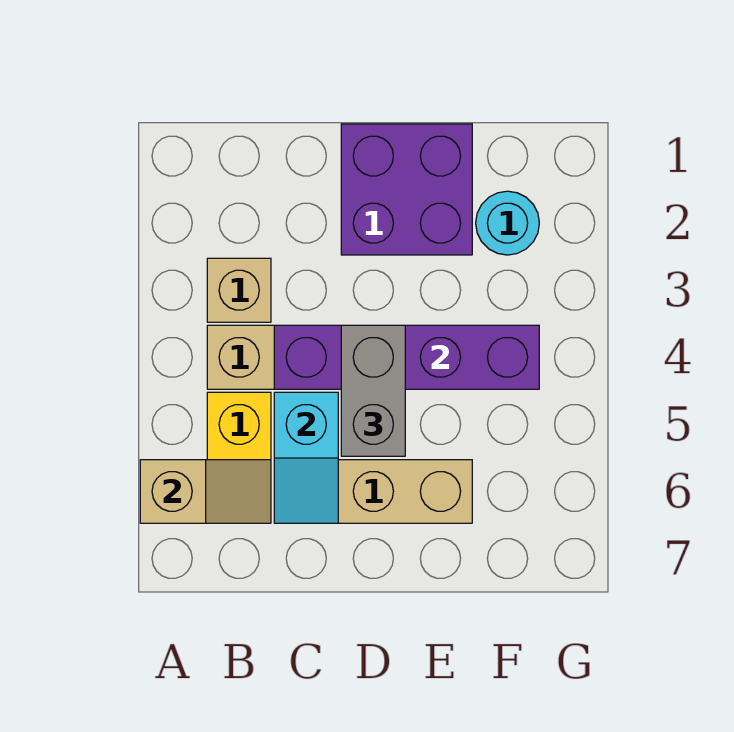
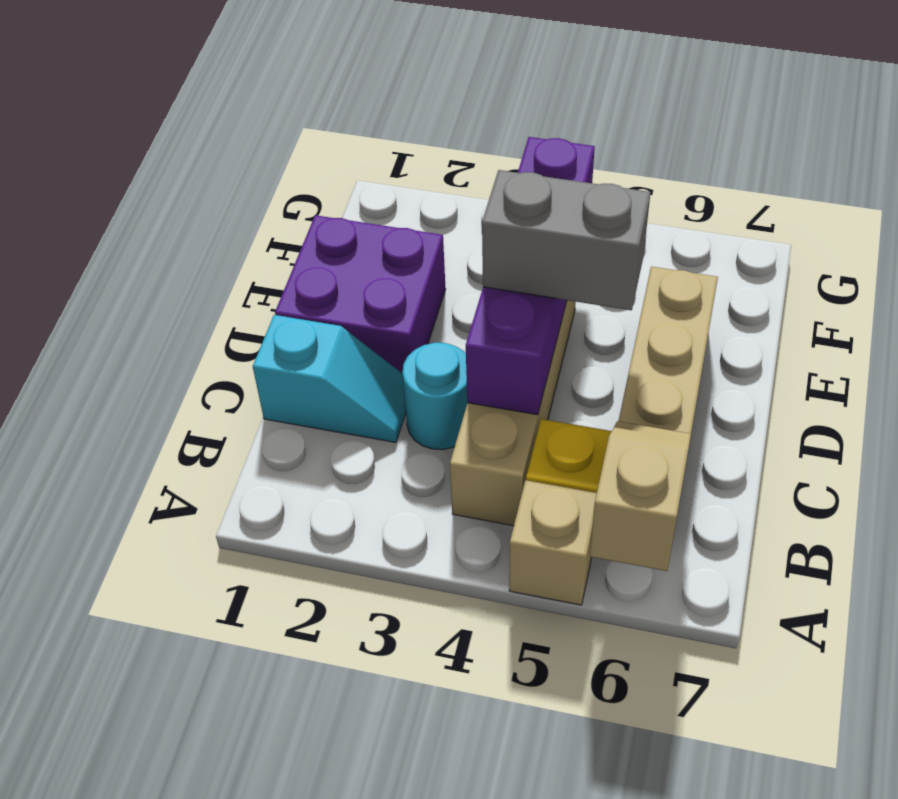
tan 1x1 brick [207,258,271,322] -> tan 1x1 brick moved to [509,480,597,605]
cyan 1x2 slope [274,392,338,523] -> cyan 1x2 slope moved to [253,315,406,442]
cyan 1x1 round brick [476,191,539,255] -> cyan 1x1 round brick moved to [402,343,467,450]

